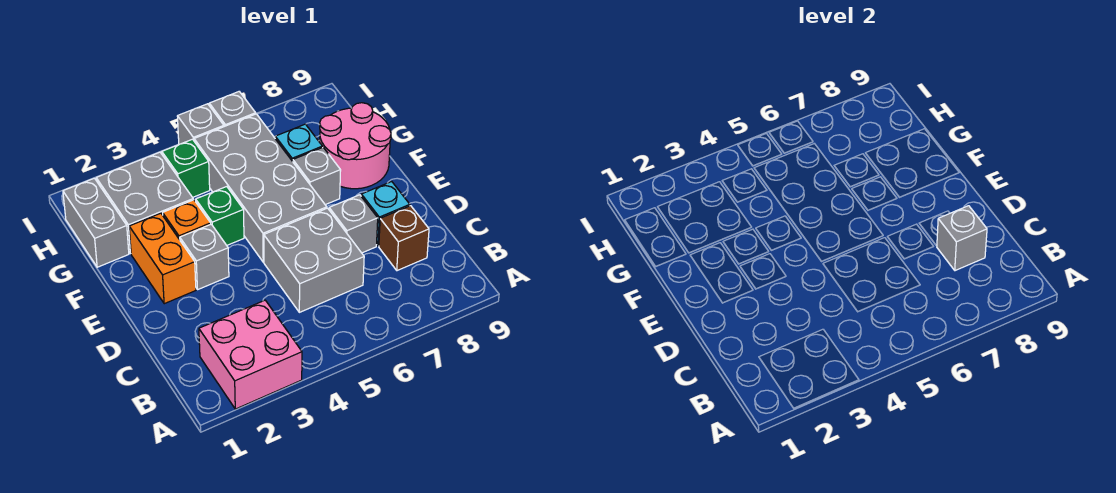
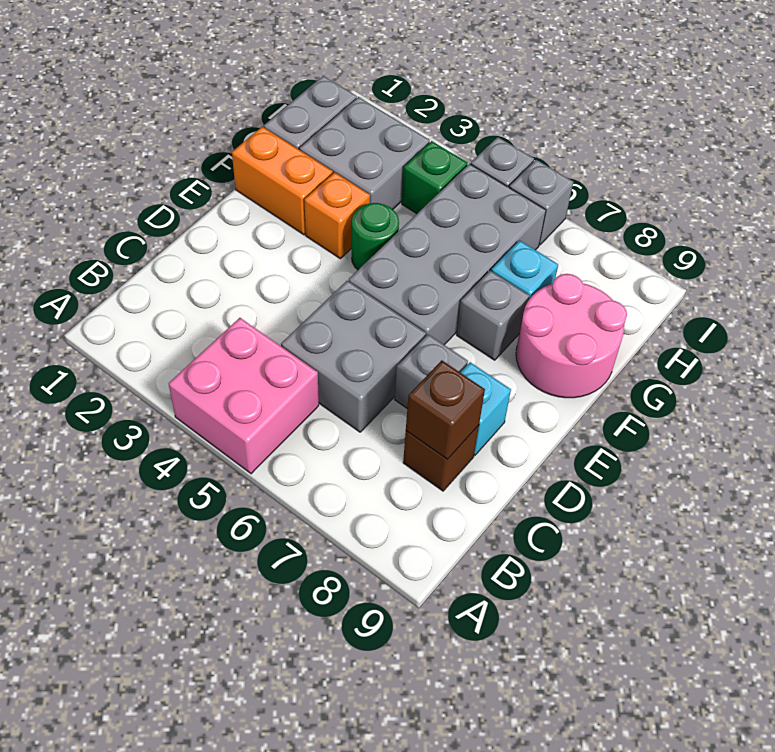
pink 2x2 brick [199,300,302,409] -> pink 2x2 brick moved to [169,318,319,474]
grey 1x1 brick [937,206,987,271] -> brown 1x1 brick [406,360,485,459]
orange 1x2 brick [129,213,196,304] -> orange 1x2 brick turned to [232,127,333,235]
grey 1x1 brick [180,224,229,290] -> none
green 1x1 brick [196,187,244,245] -> green 1x1 round brick [352,203,399,270]

